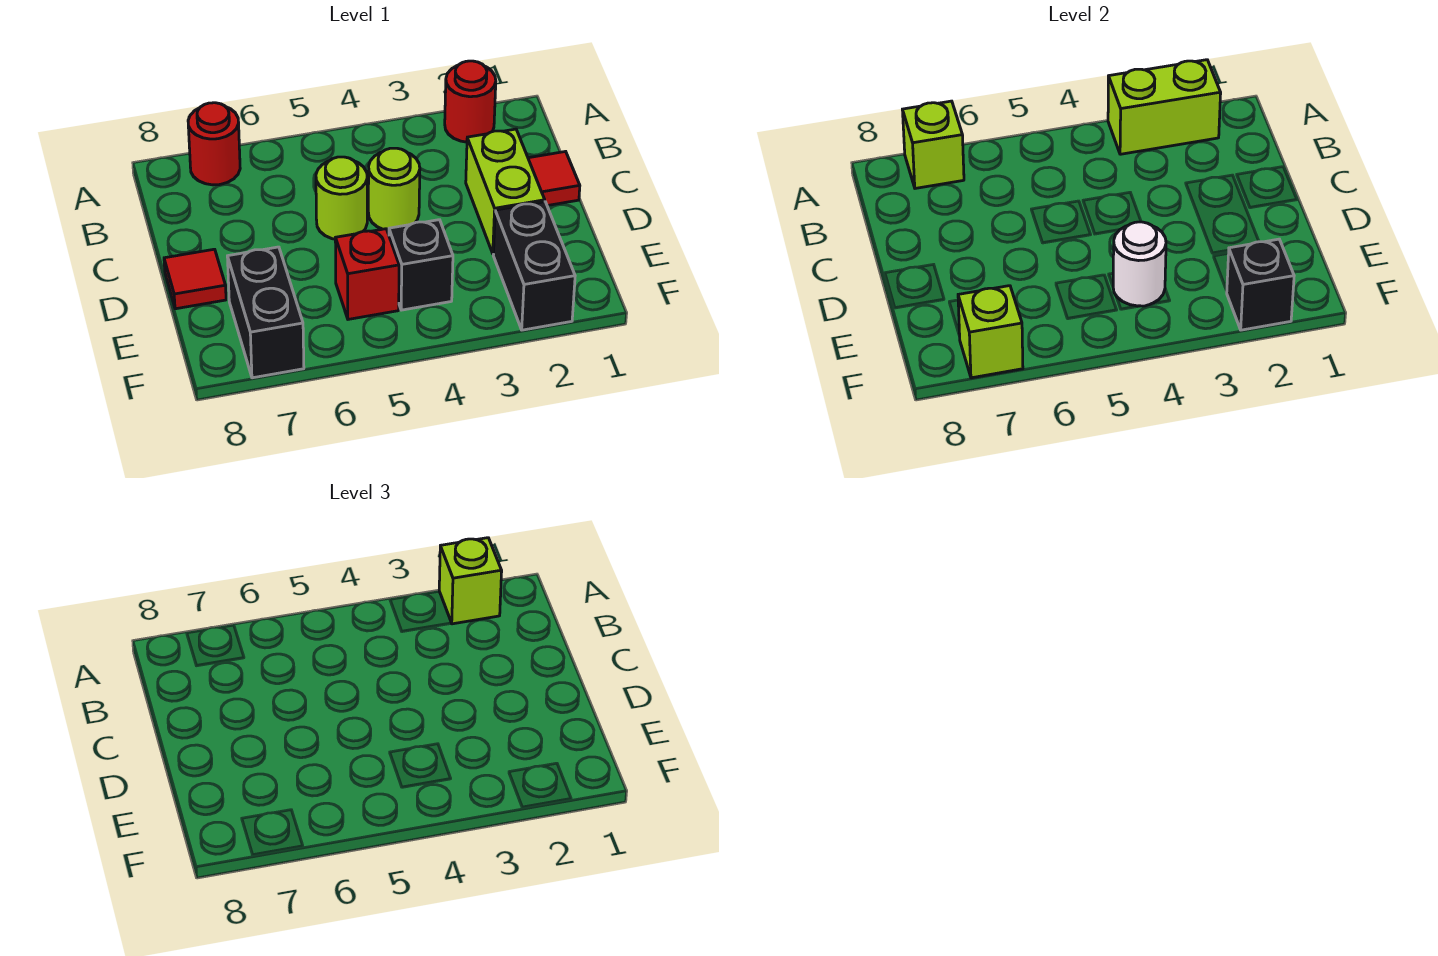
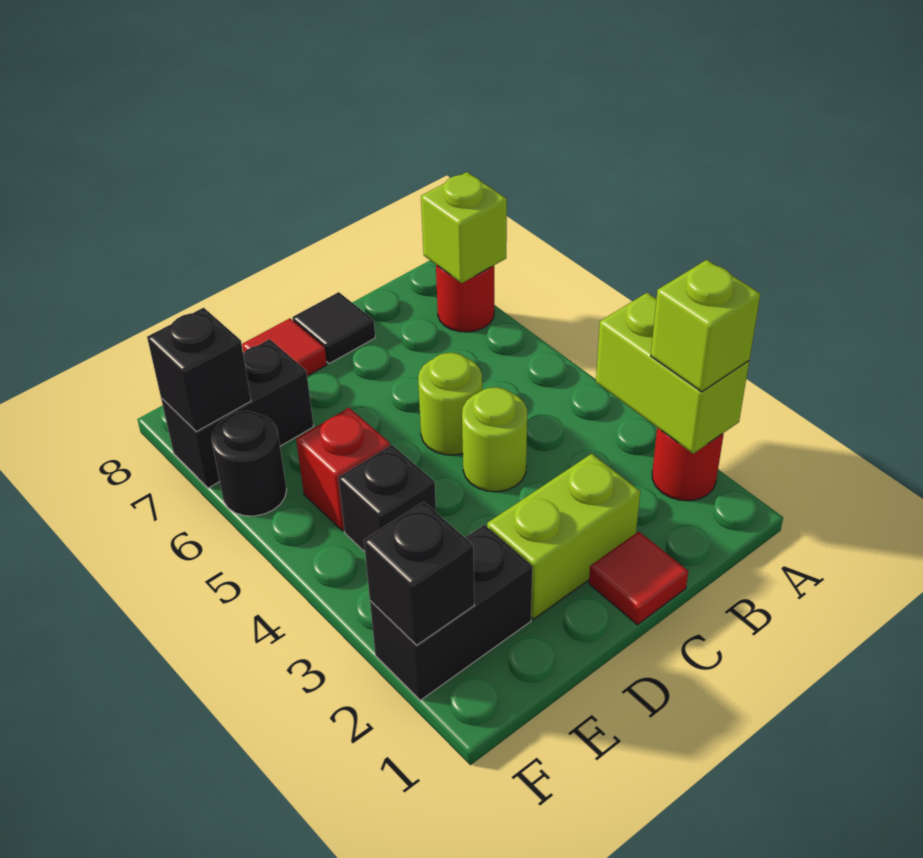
none -> black 1x1 tile [293,292,375,364]
white 1x1 round brick [1113,222,1166,306] -> none
none -> black 1x1 round brick [211,411,287,516]
lime 1x1 brick [958,286,1023,378] -> black 1x1 brick [147,308,251,432]

